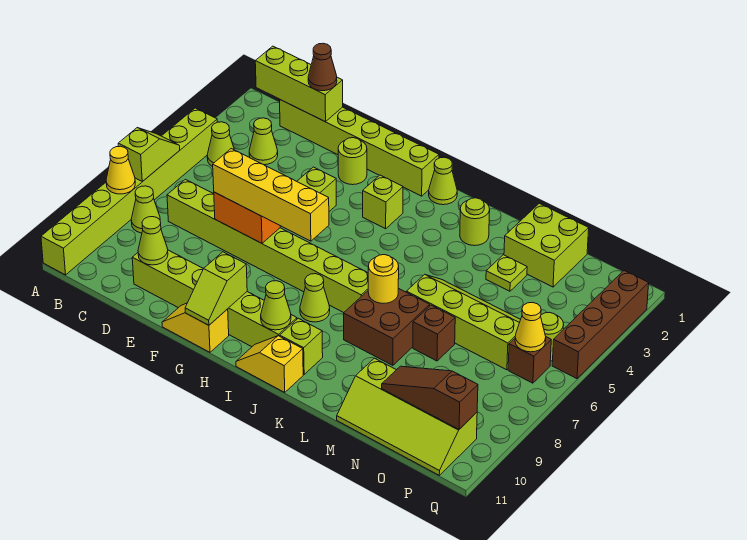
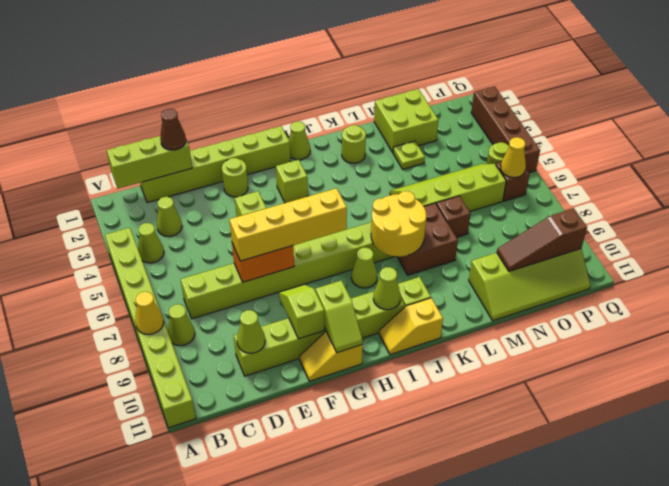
lime 1x2 slope [118,128,180,182] -> lime 1x2 slope moved to [279,285,324,339]
yellow 1x1 round brick [368,255,399,303] -> yellow 2x2 round brick [371,191,426,257]

